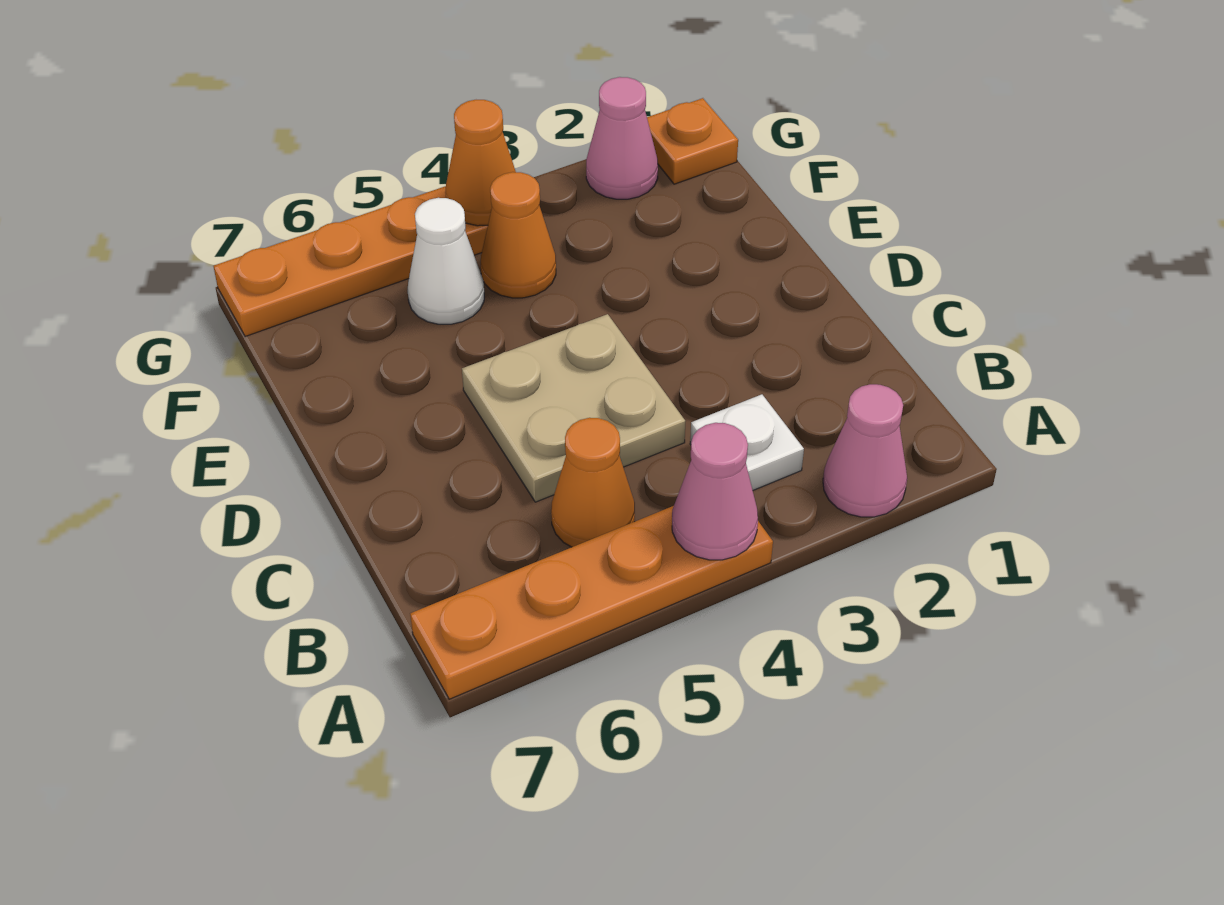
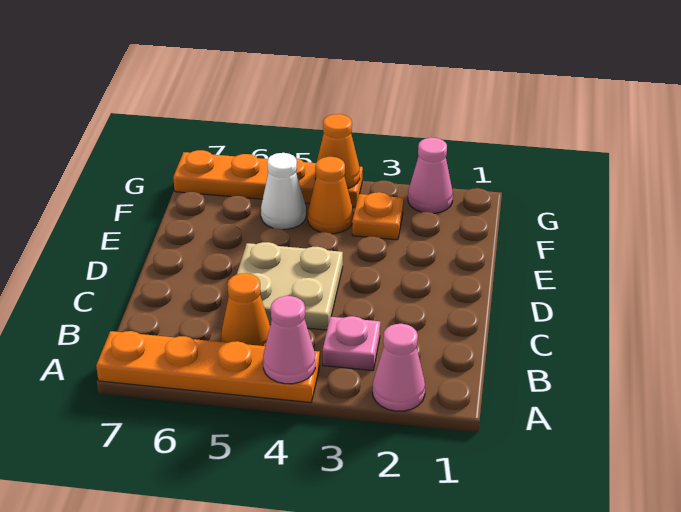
white 1x1 plate [690,394,804,490] -> pink 1x1 plate [322,316,380,370]
orange 1x1 plate [647,98,738,184] -> orange 1x1 plate moved to [352,192,404,240]

